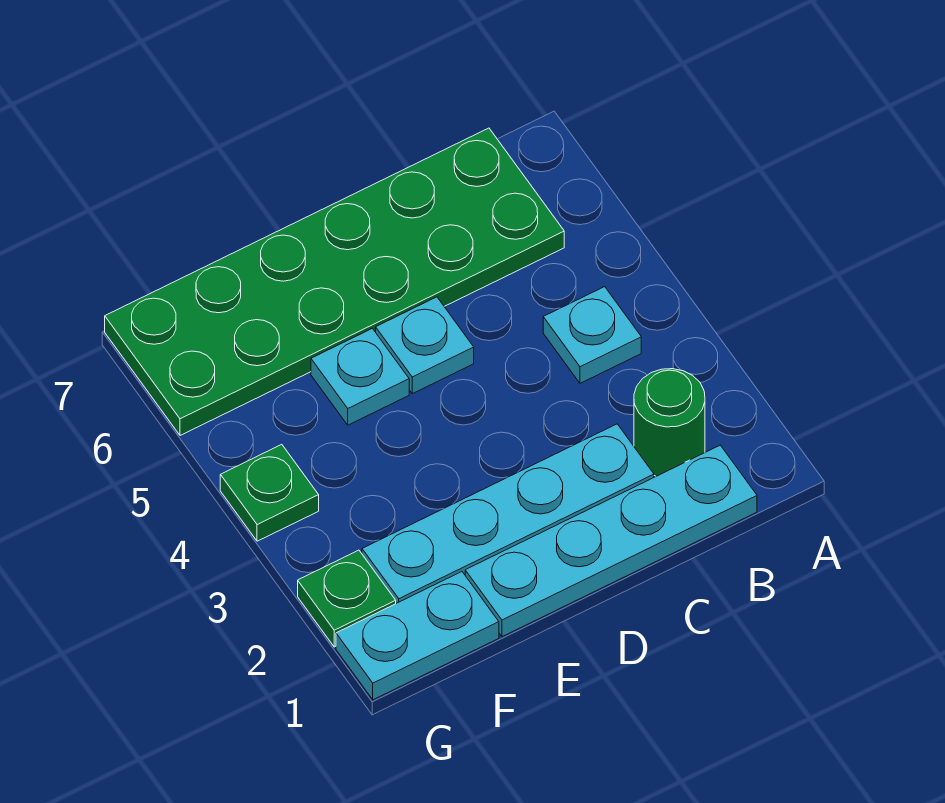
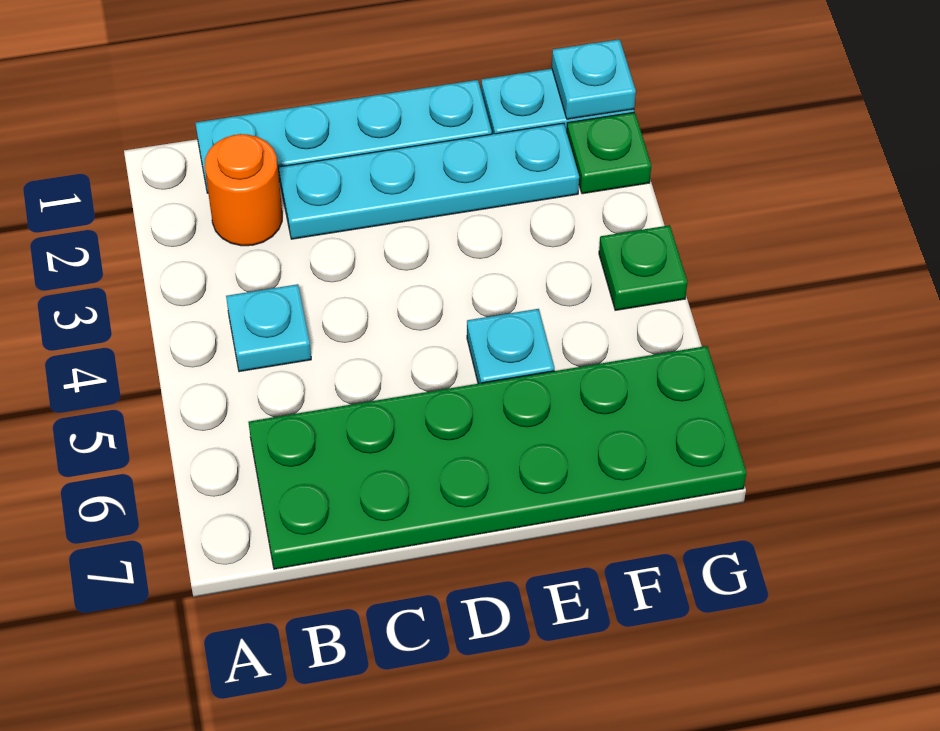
green 1x1 round brick [634,369,705,476] -> orange 1x1 round brick [205,134,282,246]
cyan 1x1 plate [376,297,474,394] -> cyan 1x1 plate moved to [552,39,636,119]

